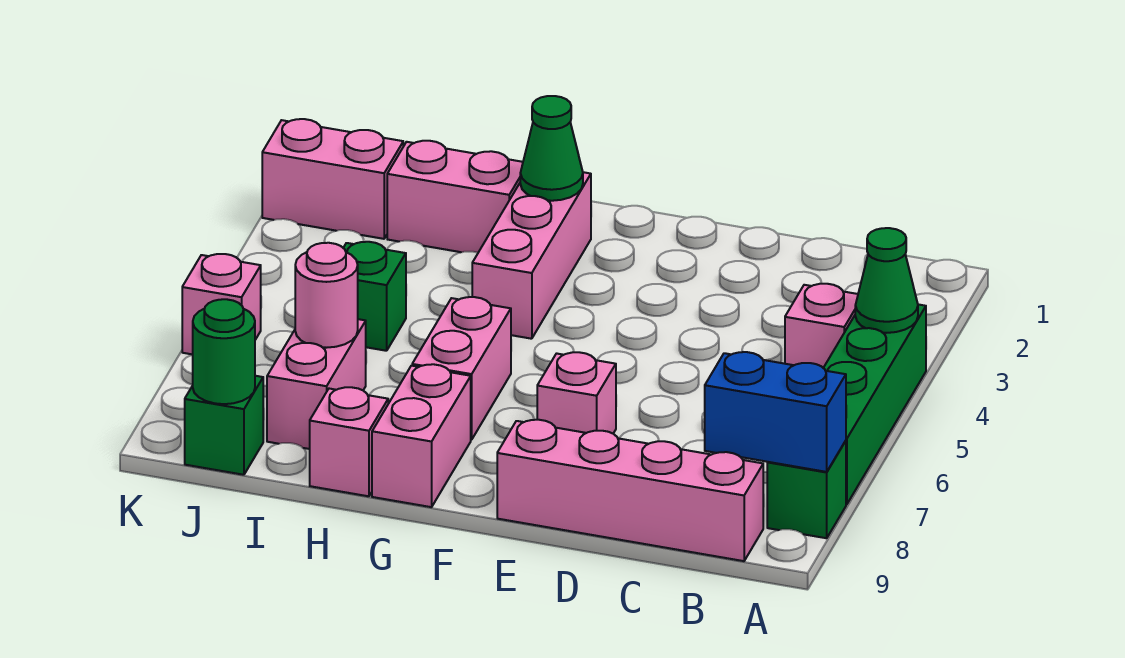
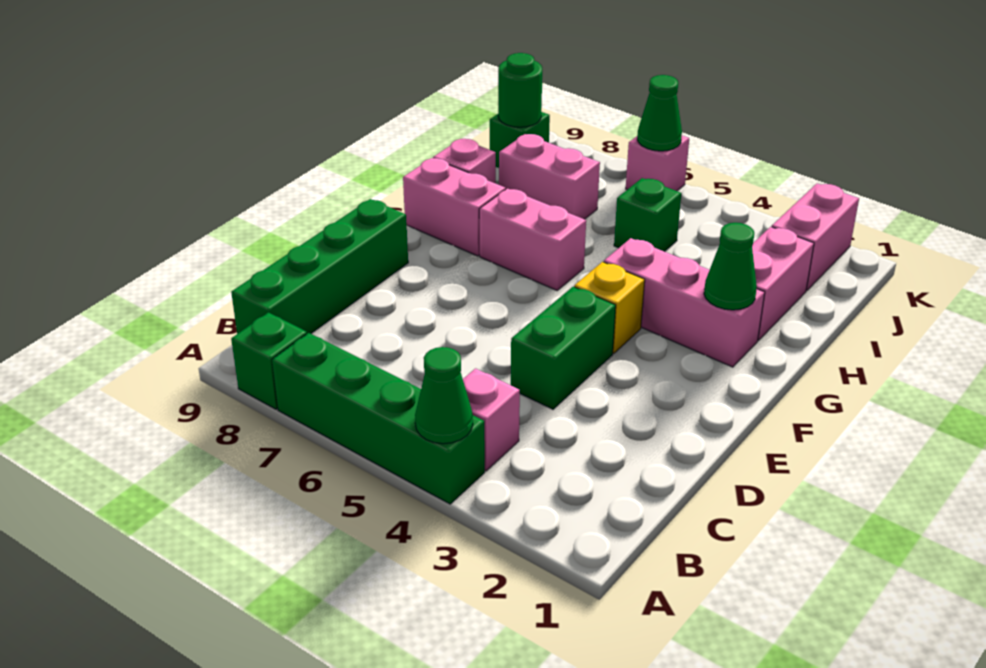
blue 1x2 brick [705,352,846,472] -> none
pink 1x4 brick [497,420,763,561] -> green 1x4 brick [231,199,408,334]
none -> green 1x2 brick [511,287,616,409]
pink 1x1 brick [537,352,616,433] -> none
none -> yellow 1x1 brick [574,262,645,354]
pink 1x1 round brick [295,243,358,348] -> none
none -> green 1x1 cone [637,75,682,151]

